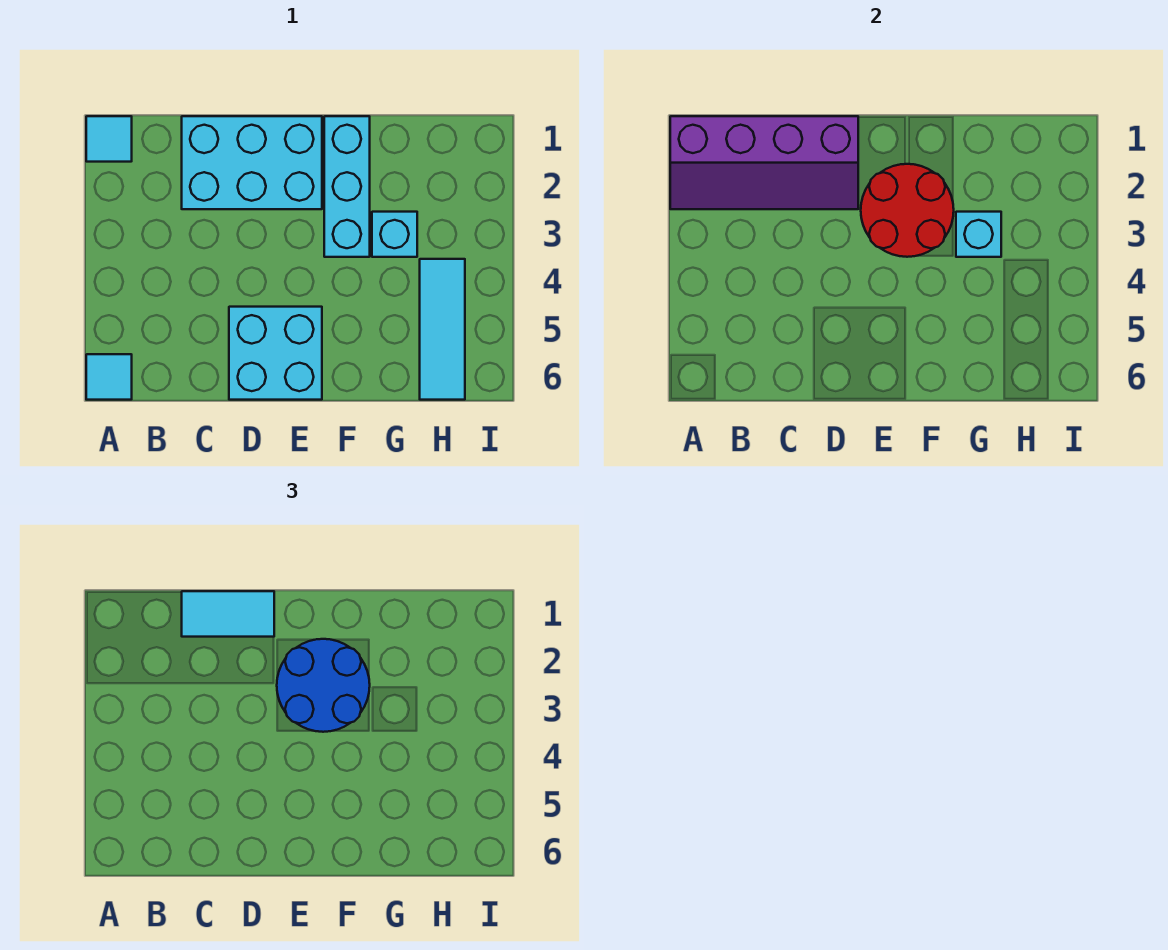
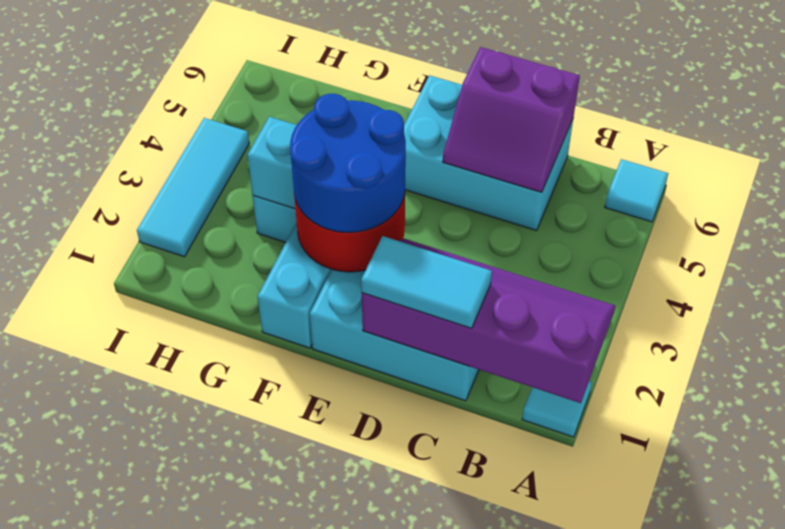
none -> purple 2x2 slope [443,47,580,192]
cyan 2x2 brick [229,307,322,400] -> cyan 2x3 brick [404,75,573,231]
cyan 1x3 tile [420,259,465,400] -> cyan 1x3 tile moved to [137,118,249,257]

